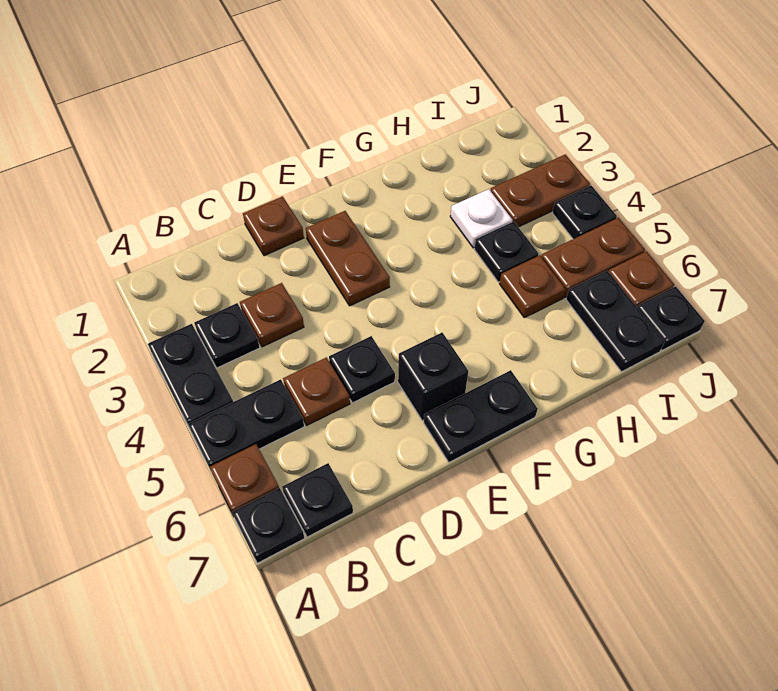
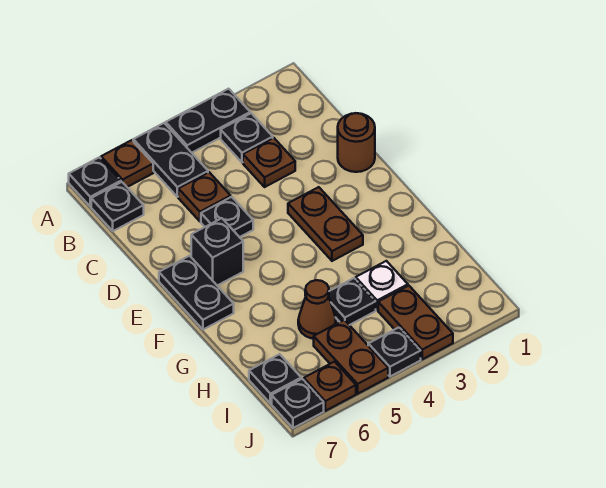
brown 1x1 plate [243,196,304,256] -> brown 1x1 round brick [338,113,375,172]
brown 1x2 plate [306,211,390,306] -> brown 1x2 plate turned to [288,187,363,261]
brown 1x1 plate [500,255,566,318] -> brown 1x1 cone [298,280,336,339]
black 1x2 plate [566,271,664,372] -> black 1x1 plate [249,354,301,403]

